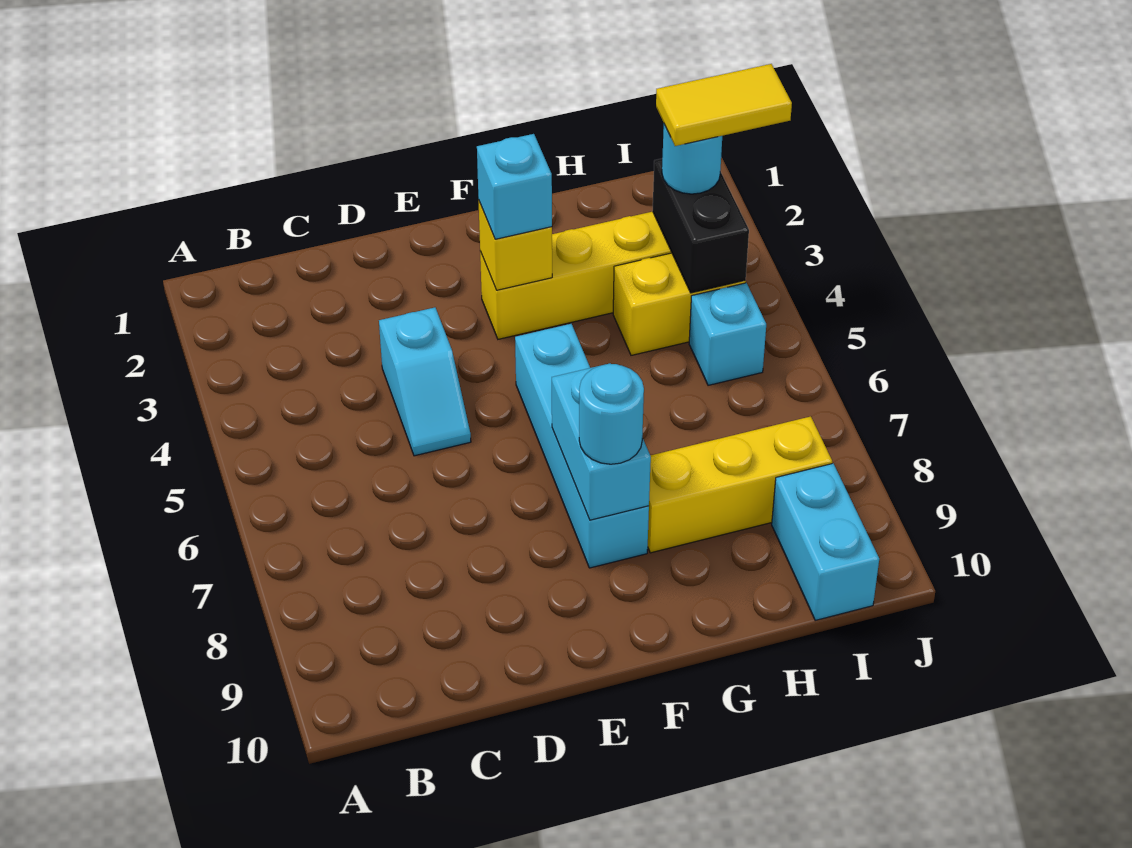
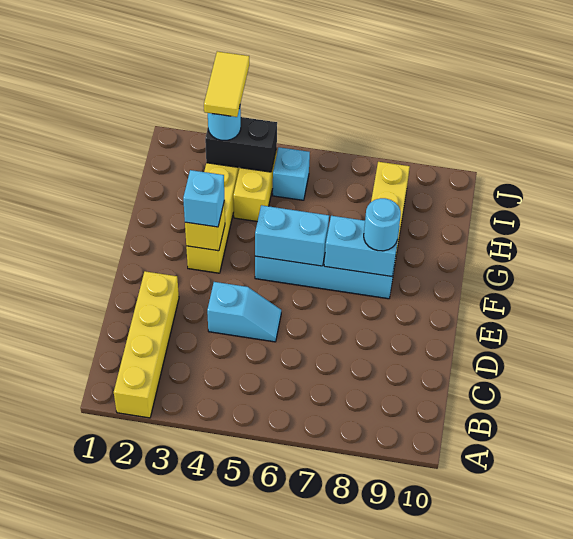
none -> yellow 1x4 brick [114,271,179,418]
cyan 1x2 brick [772,464,879,620] -> cyan 1x2 brick moved to [255,205,329,266]

